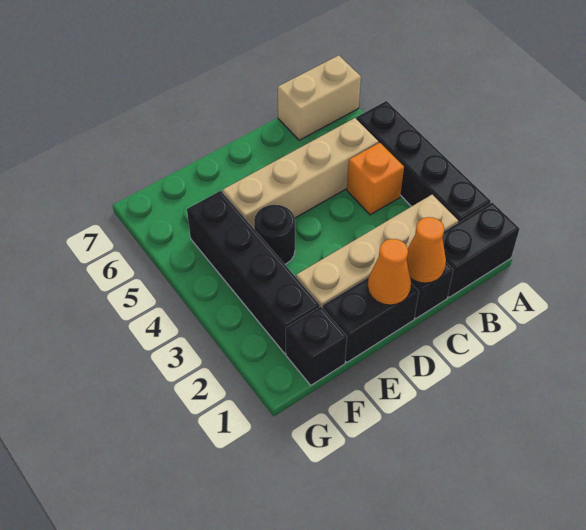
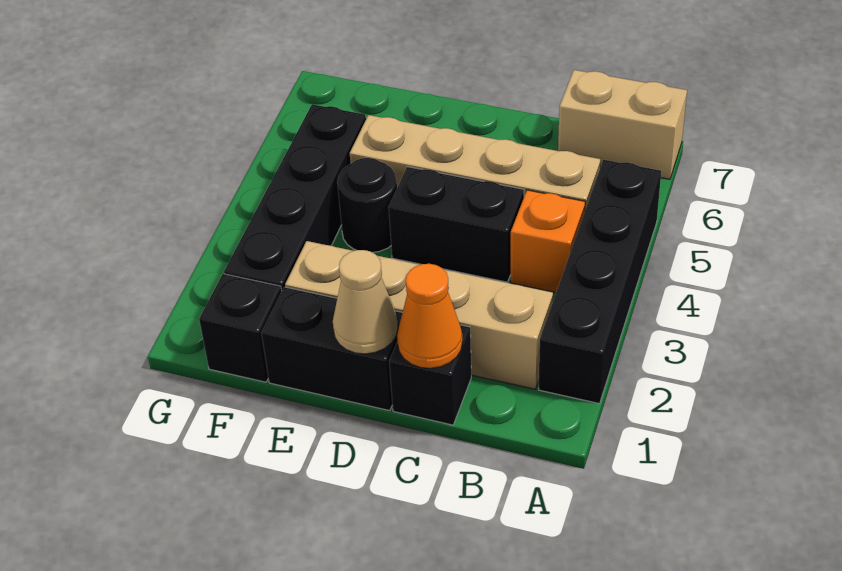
black 1x2 brick [442,202,520,297] -> black 1x2 brick moved to [389,167,524,282]
orange 1x1 cone [368,239,411,305] -> tan 1x1 cone [333,250,398,354]

